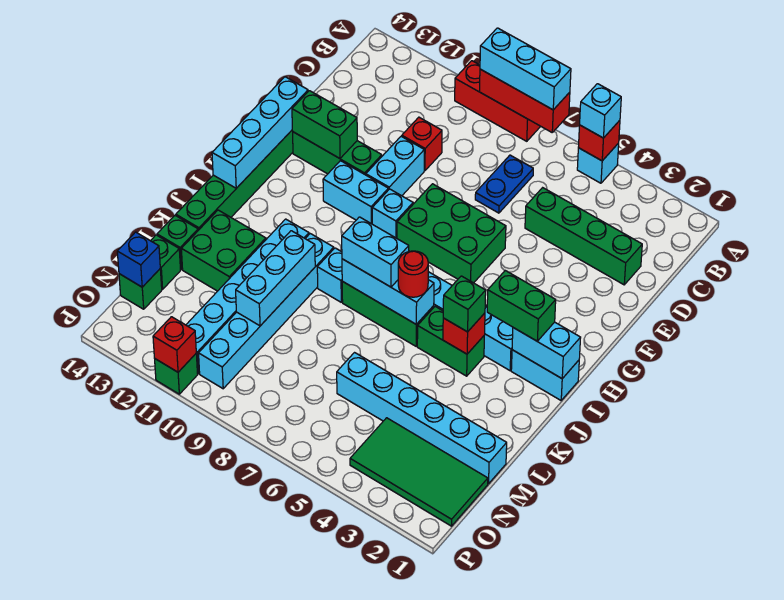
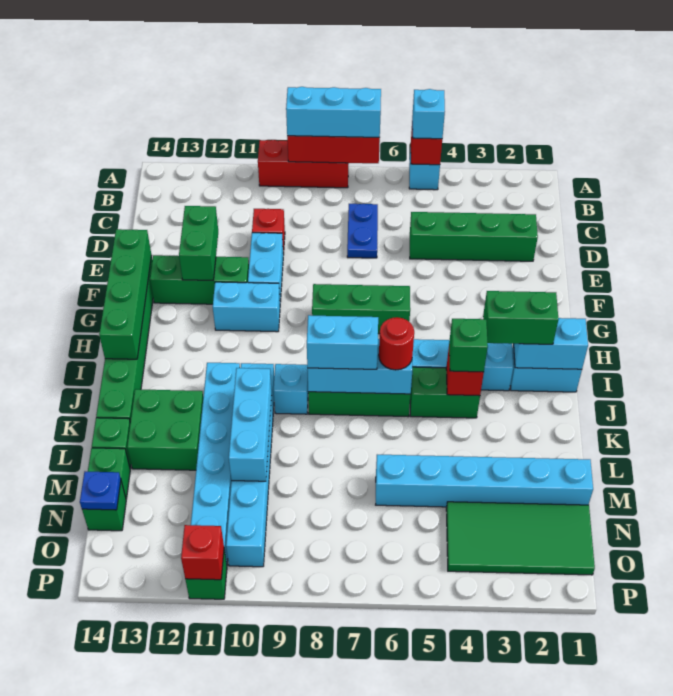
green 2x3 brick [397,184,506,283] -> green 1x3 brick [312,284,410,334]
green 1x2 brick [292,91,357,159] -> green 1x2 brick turned to [179,206,218,281]
cyan 1x4 brick [212,77,308,188] -> green 1x4 brick [99,229,152,359]
cyan 1x1 brick [372,189,413,238] -> none
blue 1x1 brick [117,232,160,287] -> blue 1x1 plate [80,472,121,510]

